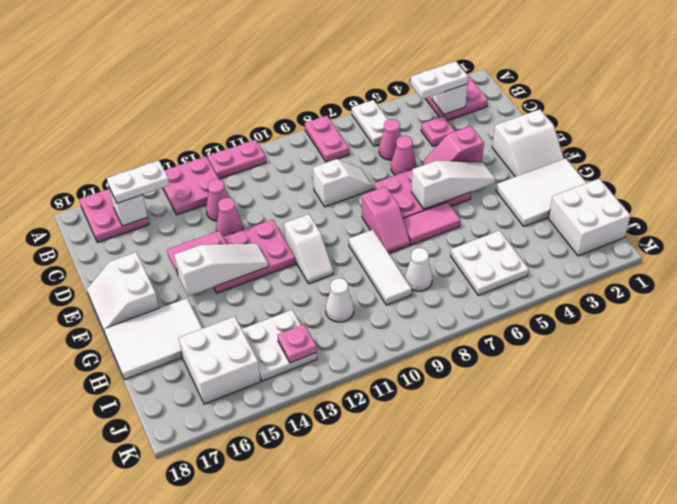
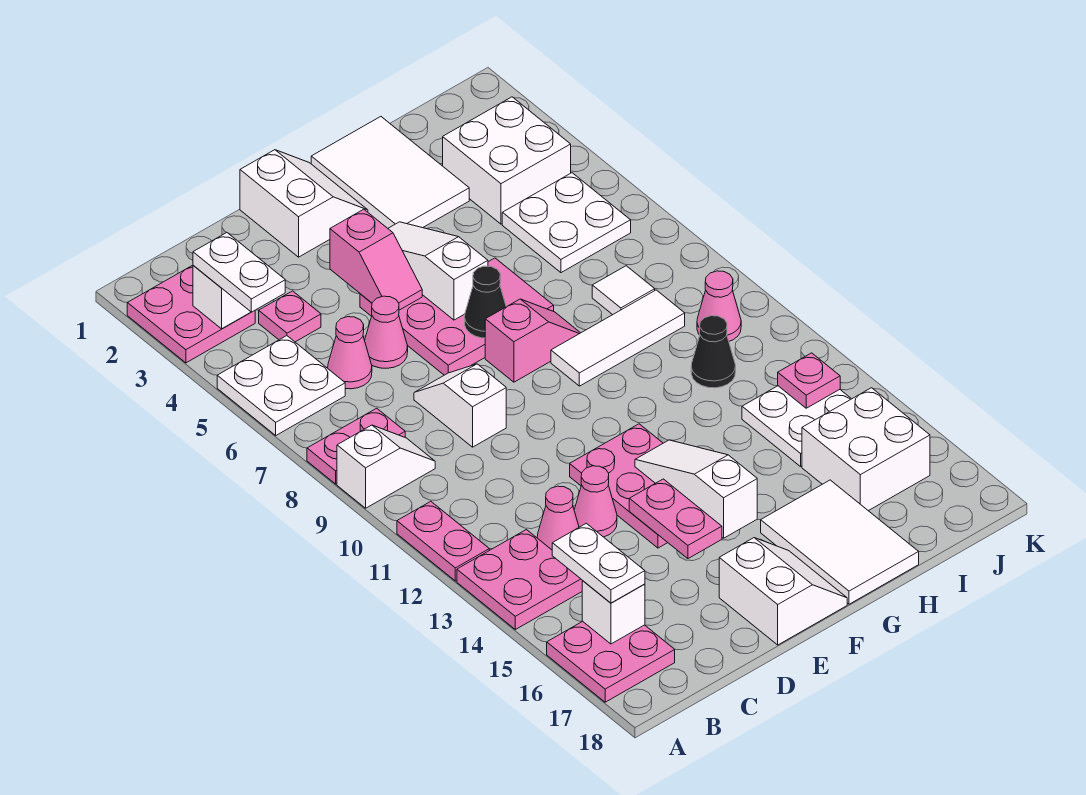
white 1x2 plate [352,100,388,146] -> white 2x2 plate [217,336,345,435]
white 2x2 slope [87,252,159,333] -> white 2x2 slope turned to [719,538,847,645]
none -> black 1x1 cone [465,266,506,338]
white 1x2 slope [284,214,333,284] -> white 1x2 slope moved to [337,425,435,508]
white 2x2 brick [548,179,630,256] -> white 2x2 brick moved to [443,97,571,224]
white 1x1 cone [405,248,432,291] -> white 1x1 tile [592,266,655,315]
white 1x1 cone [326,278,354,322] -> black 1x1 cone [691,316,736,388]
none -> pink 1x1 cone [697,271,741,341]

